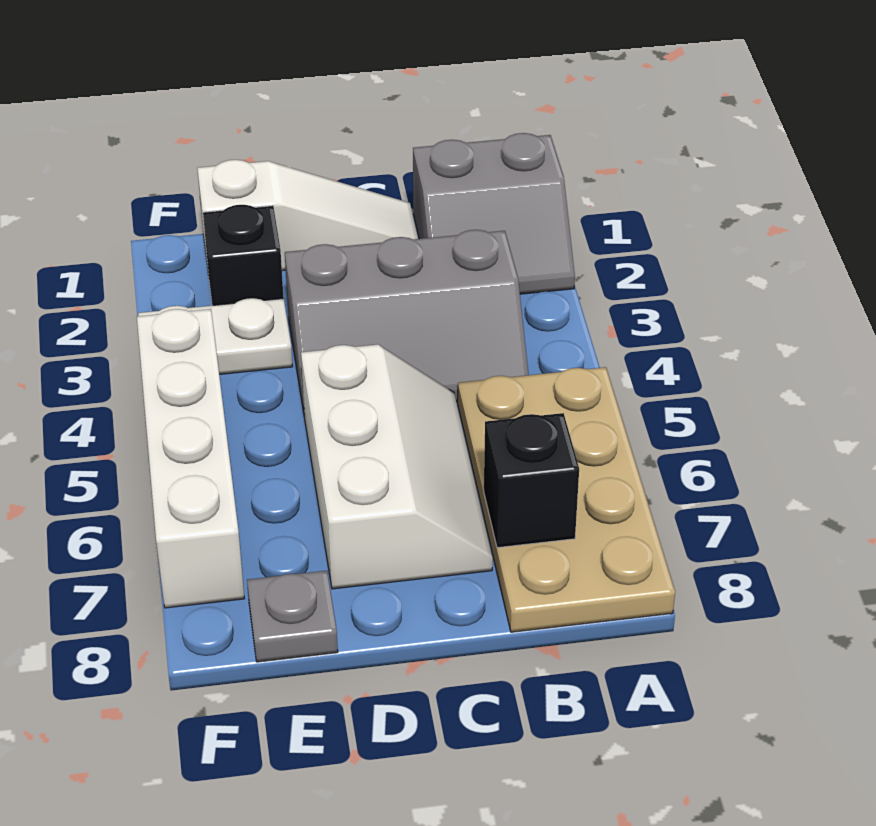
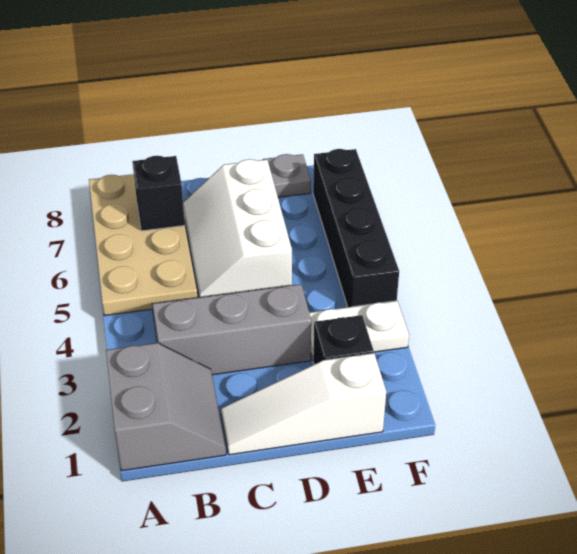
grey 2x2 slope [413,133,575,294] -> grey 2x2 slope turned to [106,343,226,471]
white 1x4 brick [137,309,244,608] -> black 1x4 brick [313,149,399,307]

